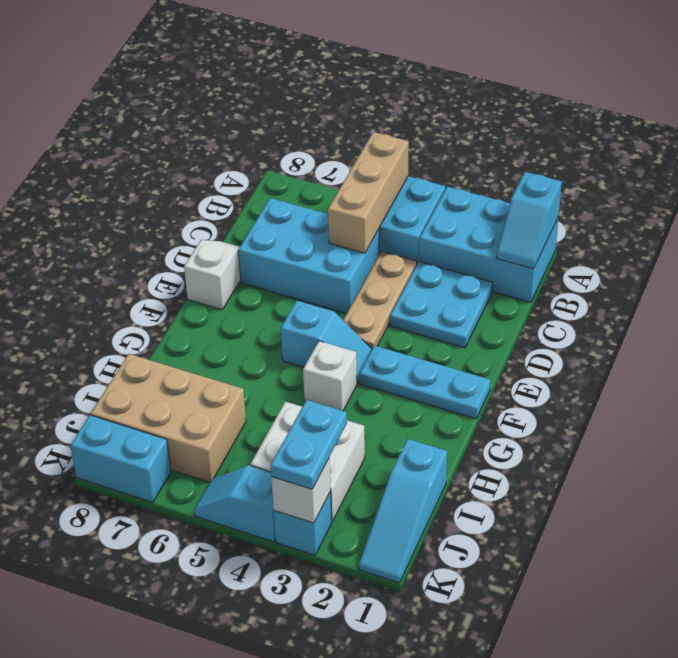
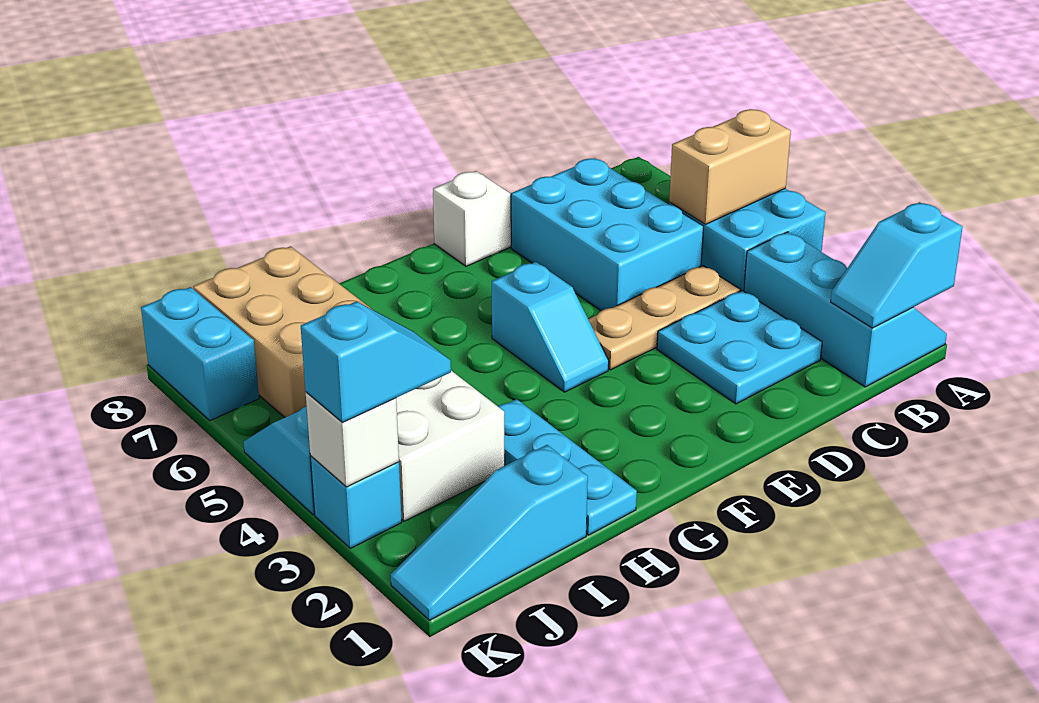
cyan 2x3 brick [419,187,559,302] -> cyan 2x3 slope [744,232,947,387]
tan 1x3 brick [328,132,409,253] -> tan 1x2 brick [669,109,791,224]
cyan 1x3 plate [359,346,490,419] -> cyan 1x3 plate moved to [498,399,637,535]
white 1x1 brick [303,341,357,411] -> none
cyan 1x2 plate [271,400,347,489] -> cyan 1x2 slope [301,301,451,423]

